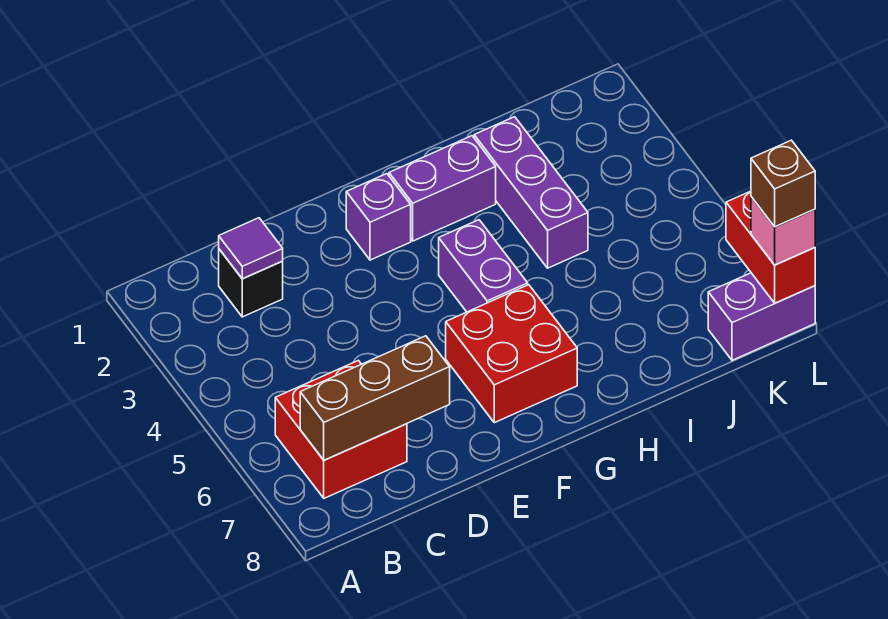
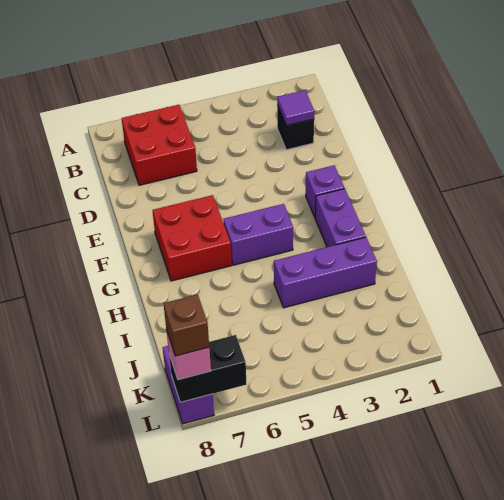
brown 1x3 brick [300,336,450,460] -> none
red 1x2 brick [726,191,815,303] -> black 1x2 brick [169,335,246,402]

